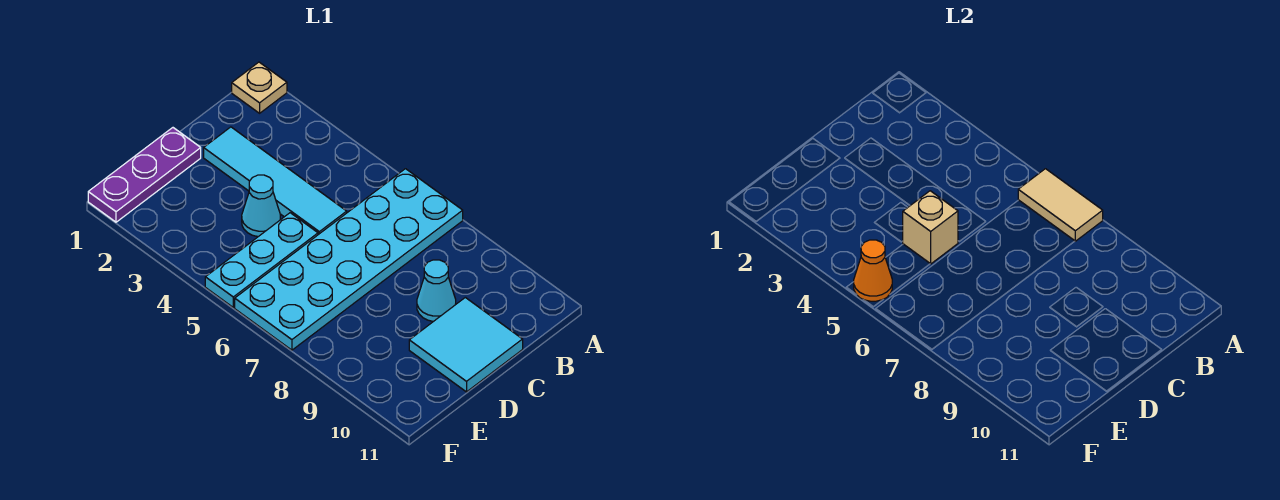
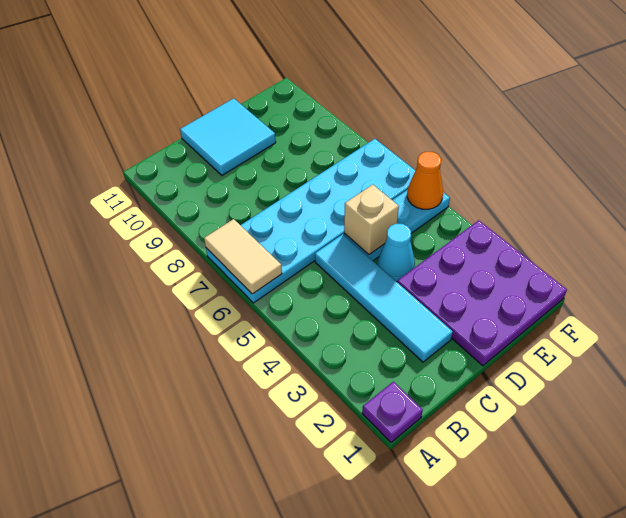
tan 1x1 plate [232,62,287,113] -> purple 1x1 plate [362,382,423,442]
cyan 1x1 cone [417,260,456,322] -> none
purple 1x3 plate [88,128,201,222] -> purple 3x3 plate [397,220,567,366]

